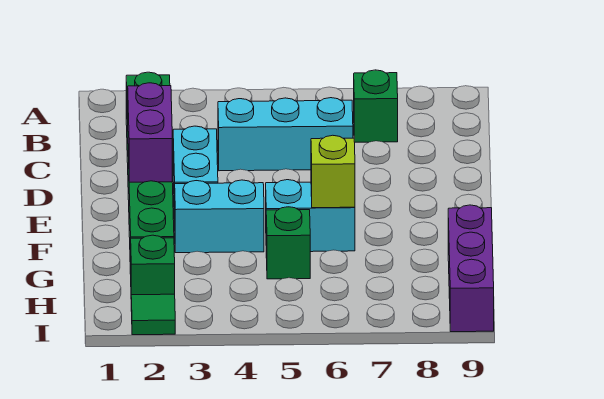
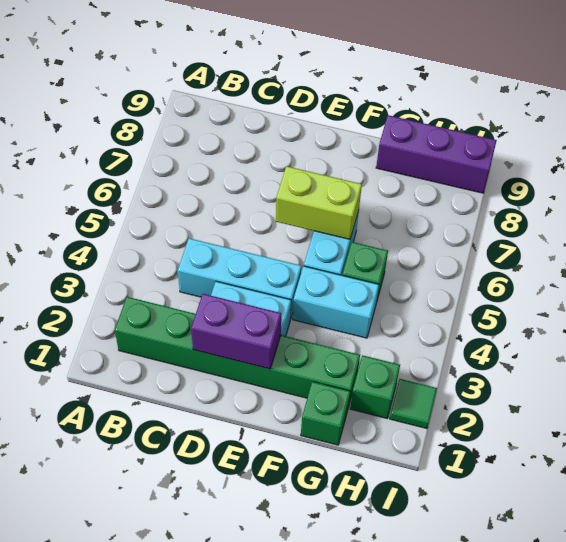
green 1x1 brick [354,70,398,142] -> green 1x1 brick moved to [301,382,350,445]
cyan 1x3 brick [218,98,353,171] -> cyan 1x3 brick turned to [178,238,301,319]
cyan 1x2 brick [175,180,264,253] -> cyan 1x2 brick turned to [293,266,379,338]
lime 1x1 brick [311,135,355,208] -> lime 1x2 brick [276,166,362,239]

